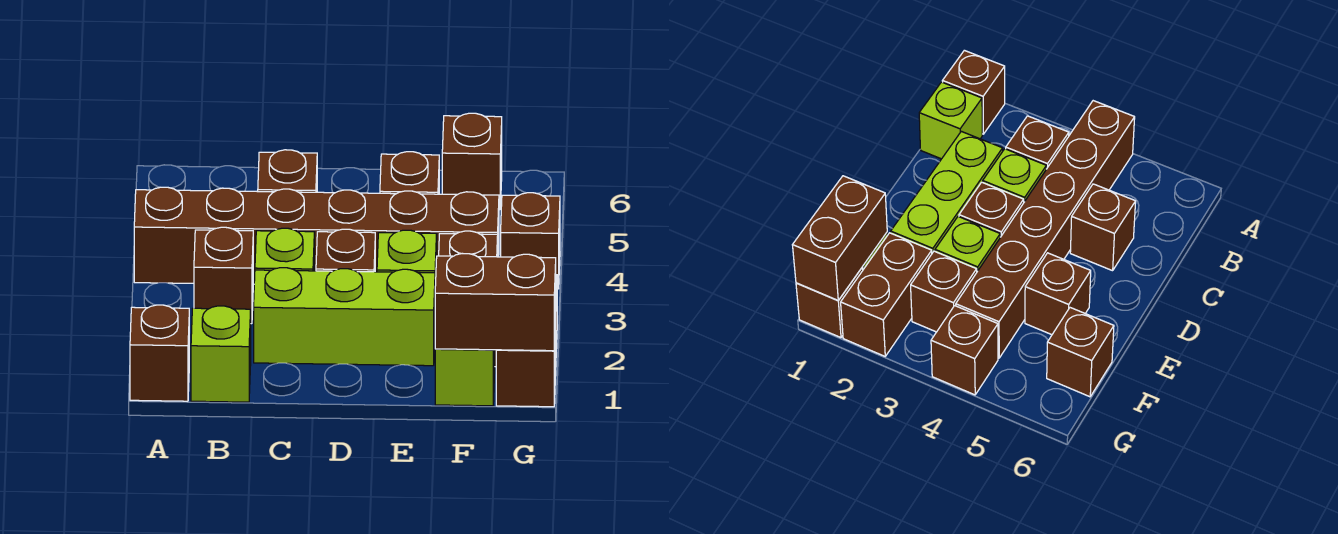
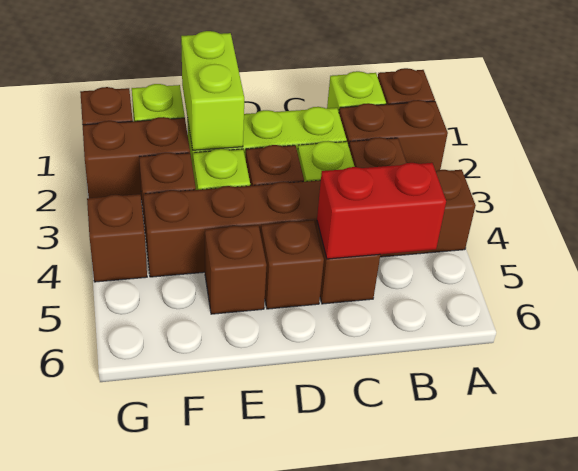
none -> red 1x2 brick [317,163,446,259]
none -> lime 1x2 brick [181,31,244,150]
brown 1x2 brick [435,254,556,351] -> brown 1x2 brick moved to [339,100,448,171]
brown 1x1 brick [442,113,502,210] -> brown 1x1 brick moved to [261,220,324,309]

